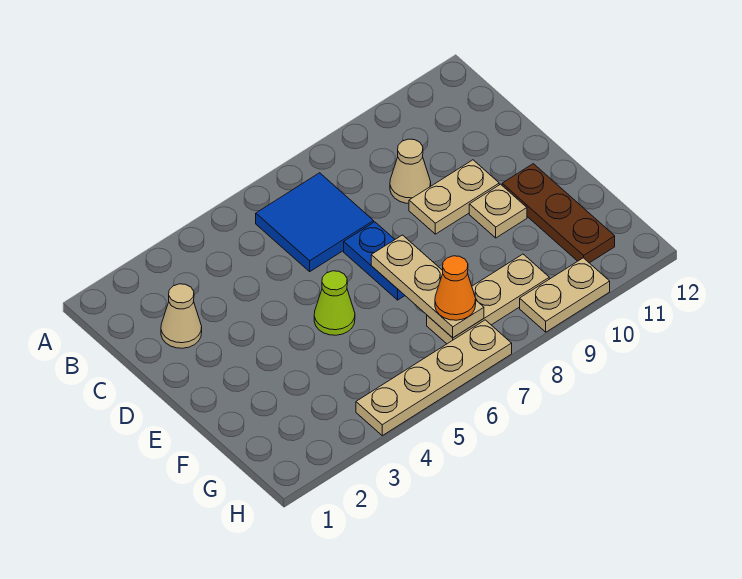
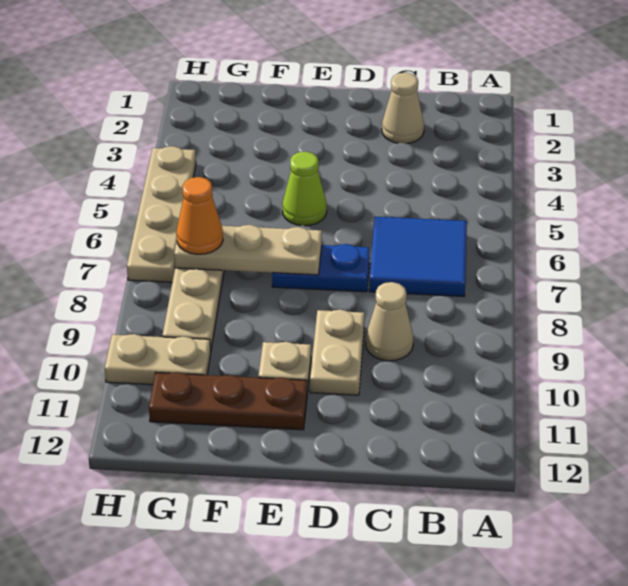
tan 1x2 plate [520,258,610,332] -> tan 1x2 plate turned to [105,334,211,385]

